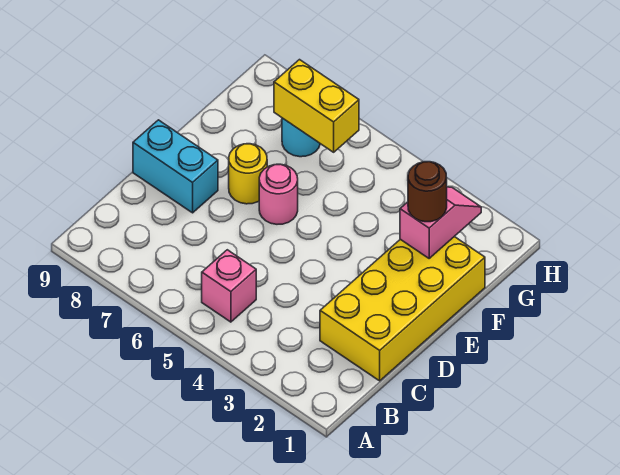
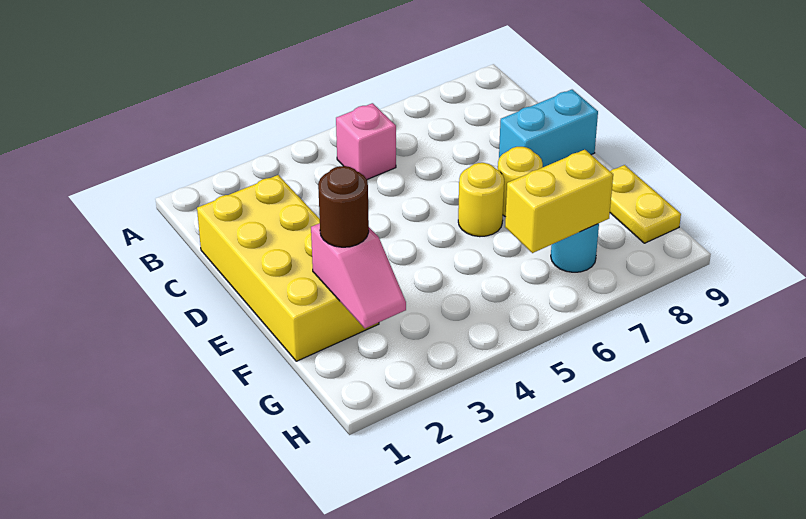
pink 1x1 round brick [259,164,298,224] -> yellow 1x1 round brick [458,163,504,237]
none -> yellow 1x2 plate [610,165,681,243]

